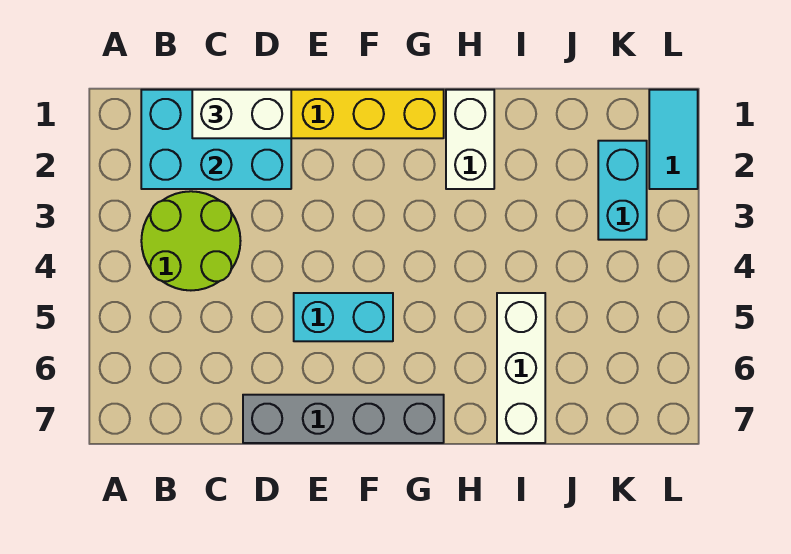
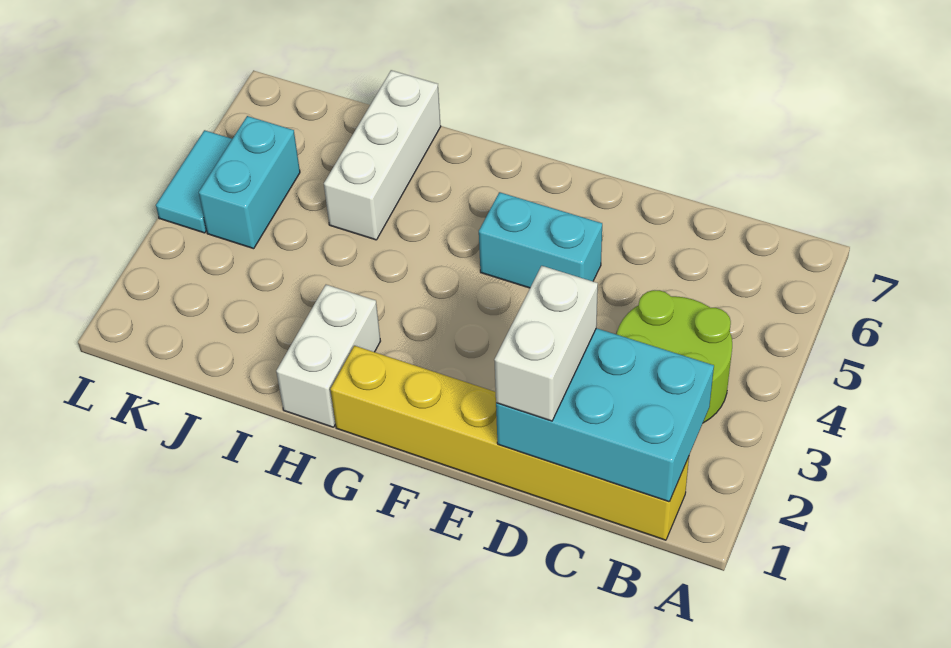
white 1x2 brick [192,90,291,138] -> white 1x2 brick turned to [494,266,598,421]
grey 1x4 brick [243,395,444,443] -> none
cyan 1x2 brick [598,141,647,240] -> cyan 1x2 brick moved to [199,116,300,249]
cyan 1x2 tile [649,90,698,189] -> cyan 1x2 tile moved to [156,130,232,233]

